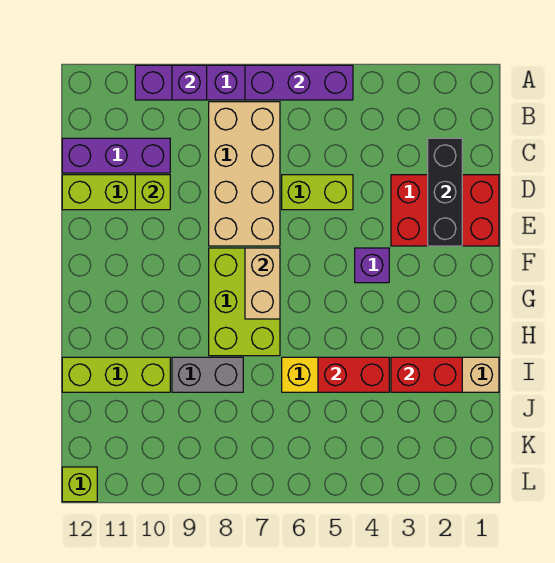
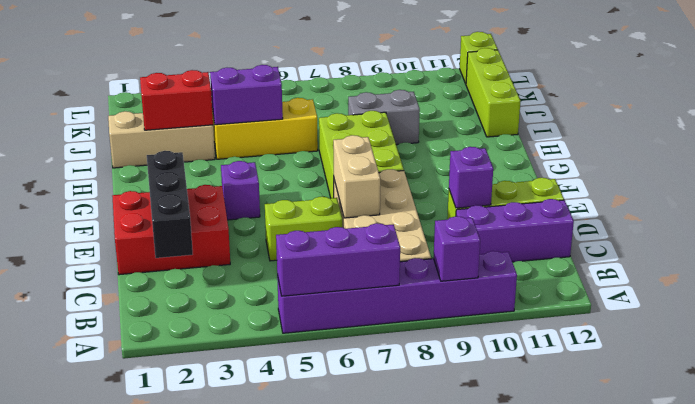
lime 1x1 brick [135,175,170,210] -> purple 1x1 brick [449,147,493,208]
tan 1x2 brick [245,248,280,319] -> tan 1x2 brick moved to [333,135,380,218]
red 1x2 brick [318,357,389,392] -> purple 1x2 brick [210,65,283,125]
lime 1x3 brick [62,357,170,392] -> lime 1x3 brick turned to [466,48,520,137]

